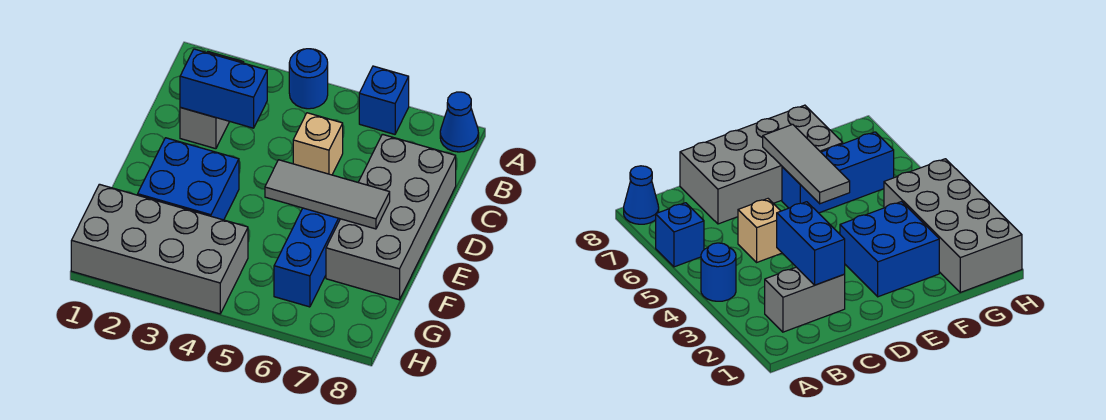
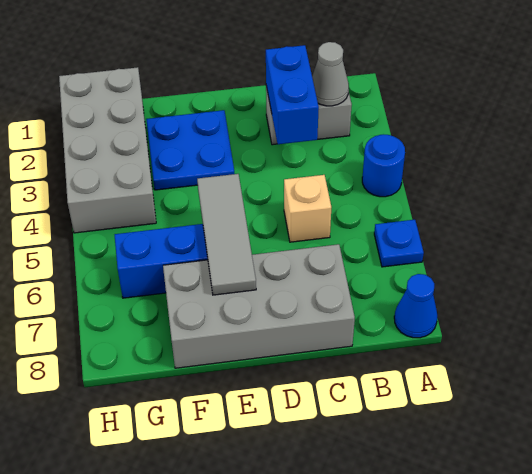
blue 1x1 brick [359,66,409,134] -> blue 1x1 plate [374,220,424,267]
none -> grey 1x1 cone [312,42,349,106]
blue 2x2 brick [138,138,239,220] -> blue 2x2 plate [146,110,234,190]

